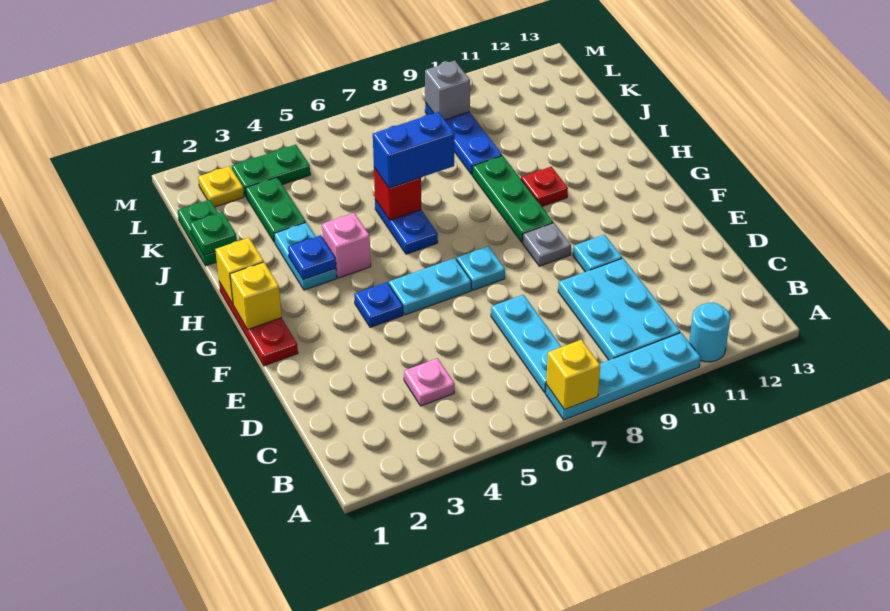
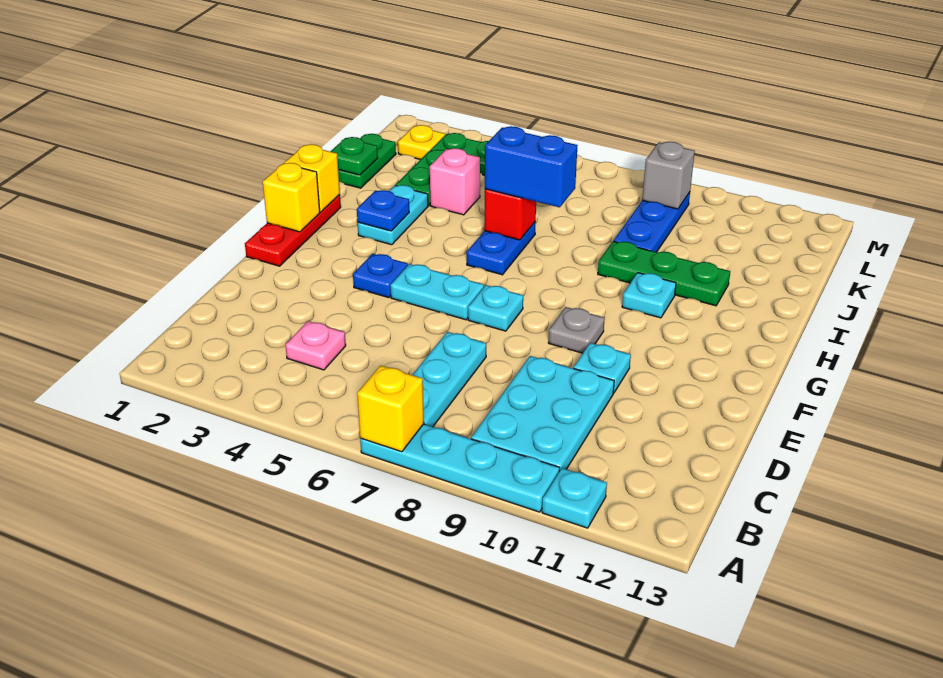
cyan 1x1 round brick [689,303,730,362] -> cyan 1x1 plate [542,468,607,528]
green 1x3 plate [472,156,553,243] -> green 1x3 plate turned to [598,241,730,306]
pink 1x1 brick [322,213,371,278] -> pink 1x1 brick moved to [430,148,480,215]
red 1x1 plate [521,167,568,206] -> cyan 1x1 plate [622,273,676,318]

